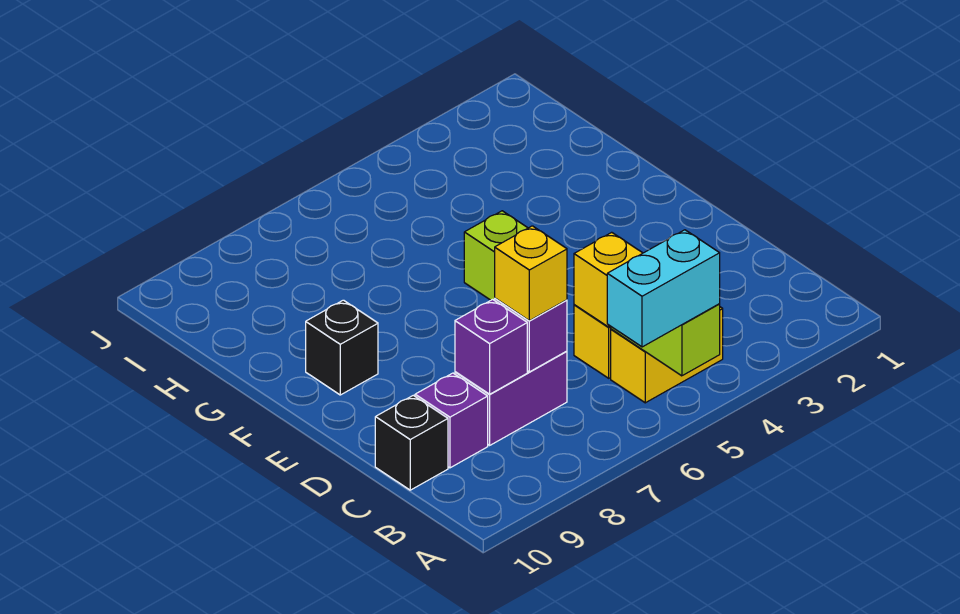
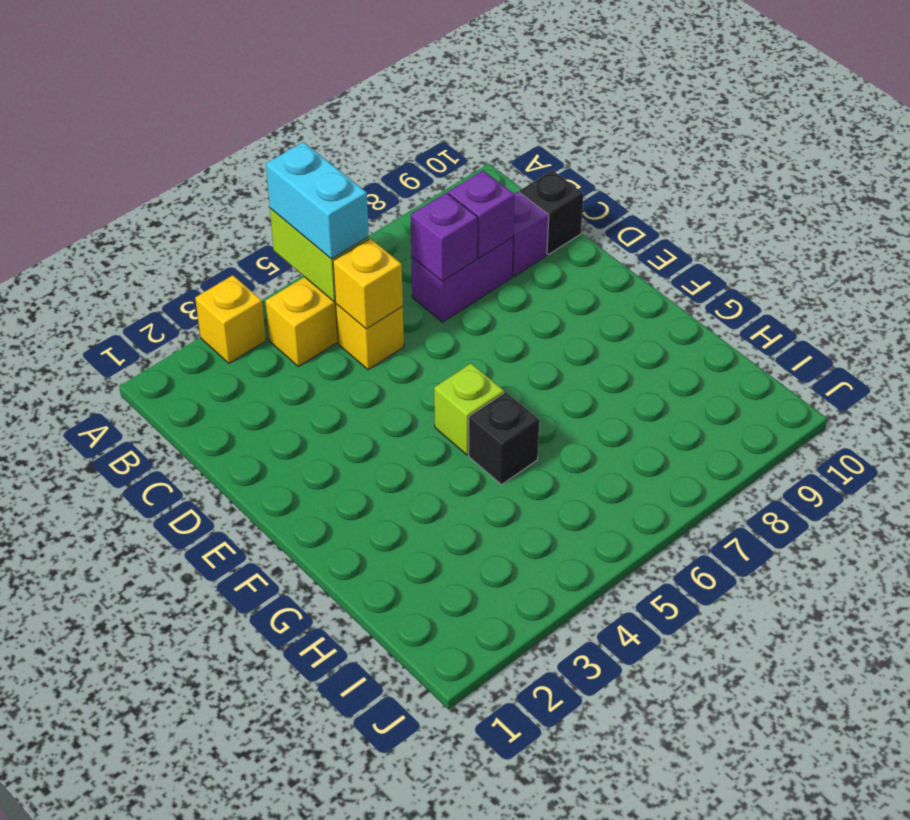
cyan 1x2 brick [607,230,720,347] -> cyan 1x2 brick turned to [266,142,369,259]
yellow 1x1 brick [495,226,567,321] -> yellow 1x1 brick moved to [195,275,266,363]
black 1x1 brick [306,300,378,395] -> black 1x1 brick moved to [469,392,539,485]

